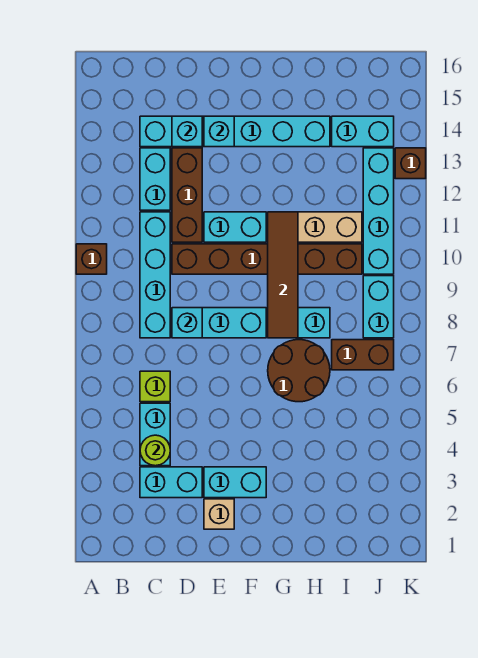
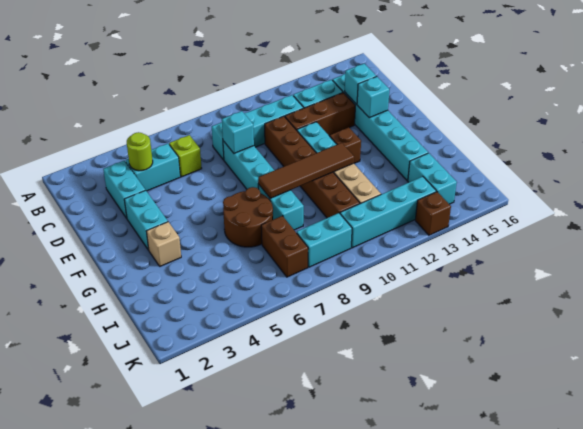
brown 1x1 brick [76,244,107,274] -> brown 1x1 brick moved to [330,127,361,163]
tan 1x1 brick [204,499,234,529] -> tan 1x1 brick moved to [146,222,181,266]

